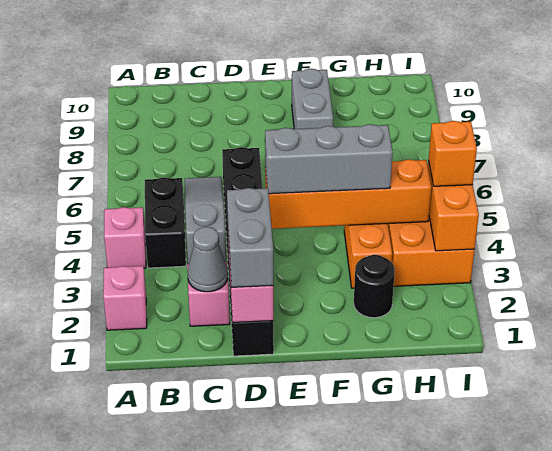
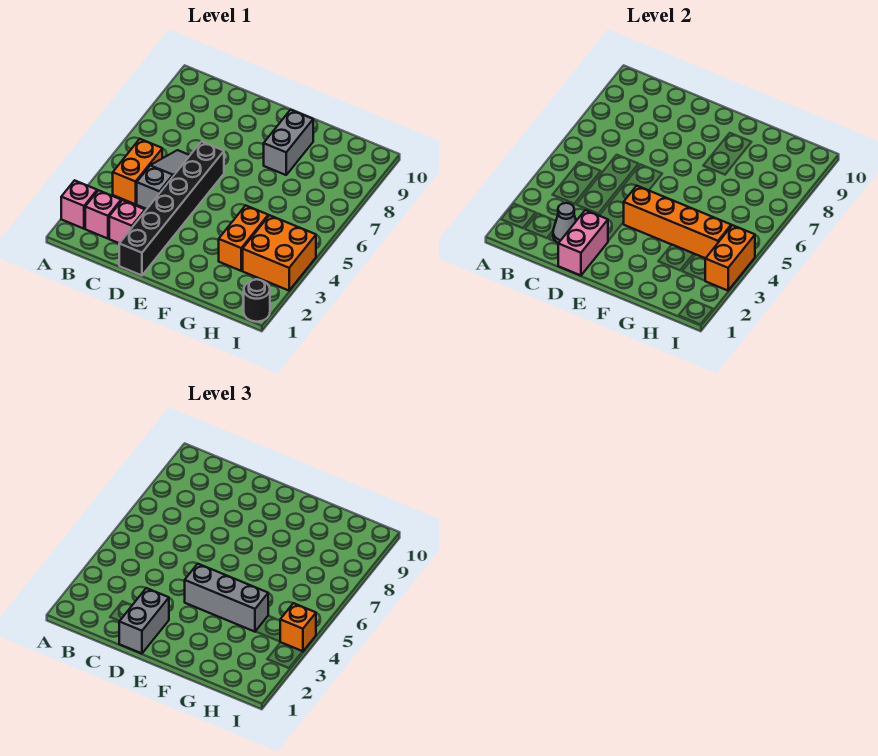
pink 1x1 brick [104,207,146,268] -> pink 1x1 brick moved to [85,190,121,239]
black 1x2 brick [145,177,186,268] -> orange 1x2 brick [113,139,162,204]
black 1x1 round brick [354,255,395,318] -> black 1x1 round brick moved to [244,279,270,322]

